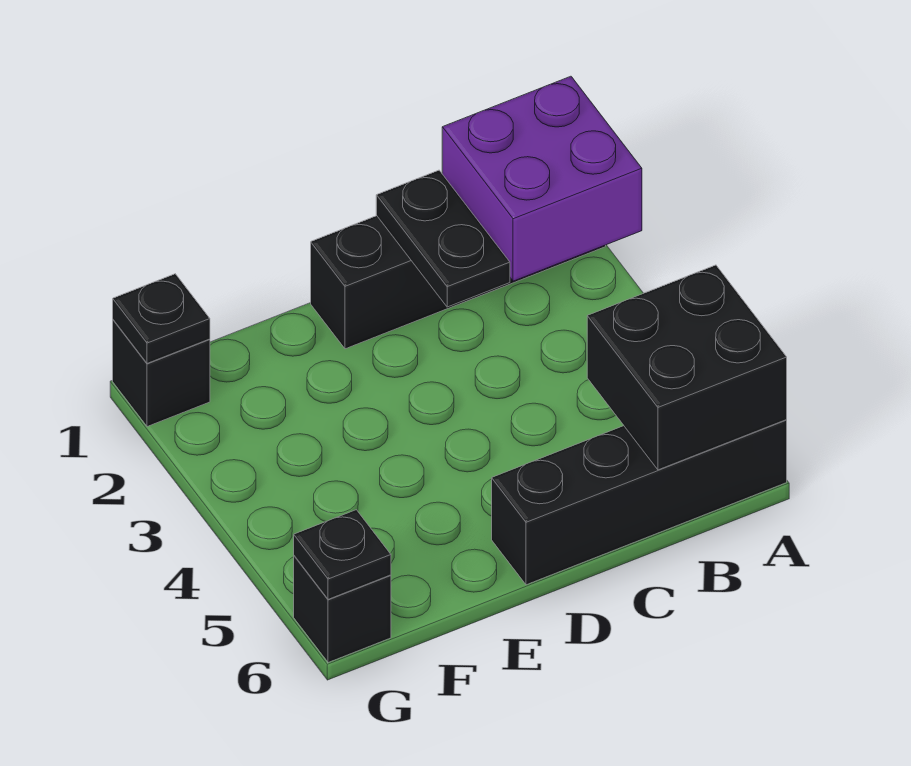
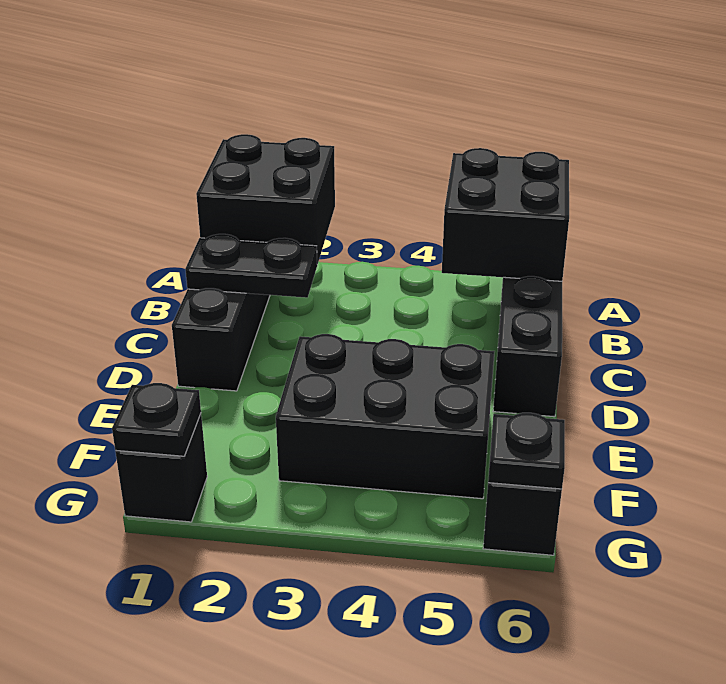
purple 2x2 brick [442,76,642,281] -> black 2x2 brick [196,134,335,264]
none -> black 2x3 brick [276,334,495,499]

